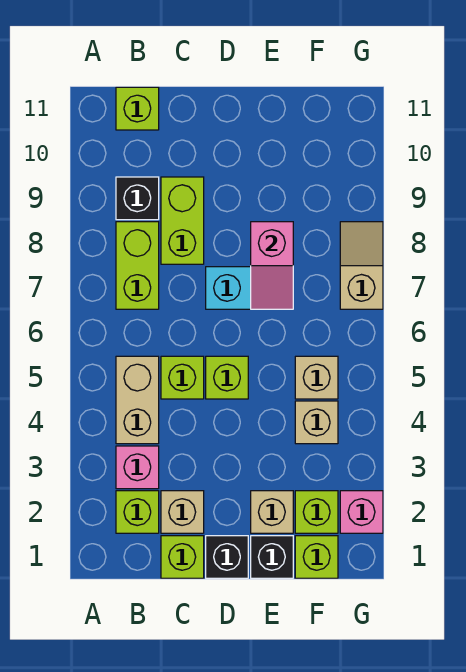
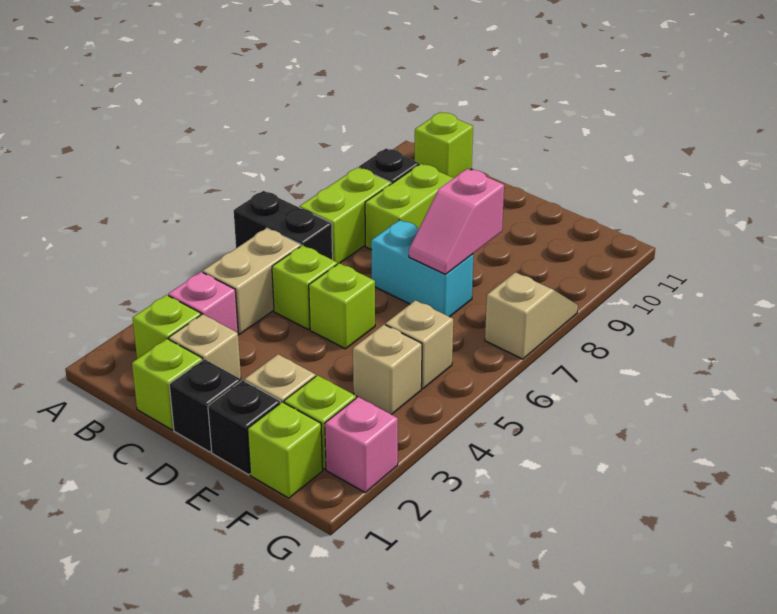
none -> black 1x2 brick [234,191,333,260]

